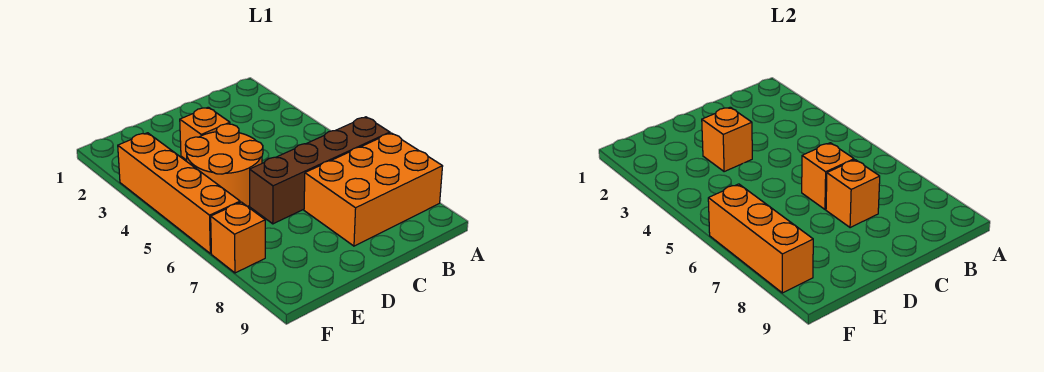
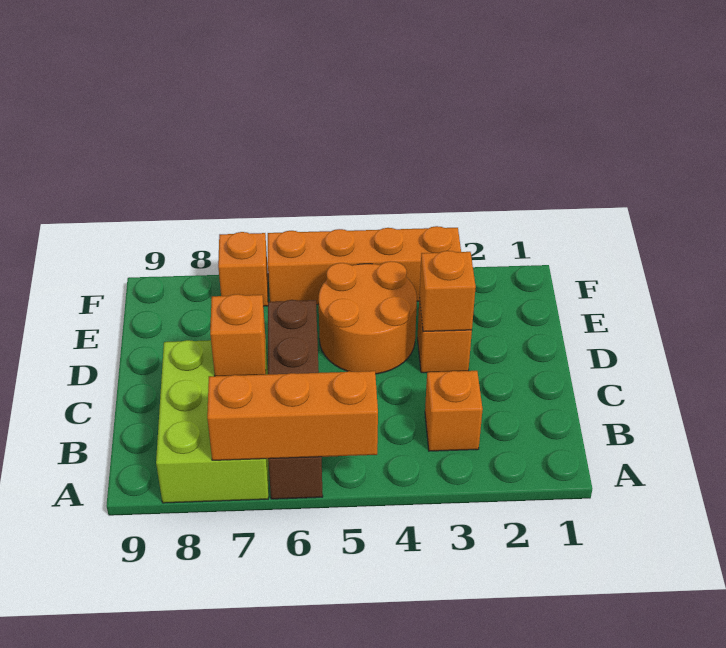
orange 2x3 brick [304,133,443,246] -> lime 2x3 brick [156,339,268,503]
orange 1x1 brick [802,143,854,209] -> orange 1x1 brick moved to [425,371,483,451]
orange 1x3 brick [708,184,813,293] -> orange 1x3 brick moved to [207,371,378,460]

